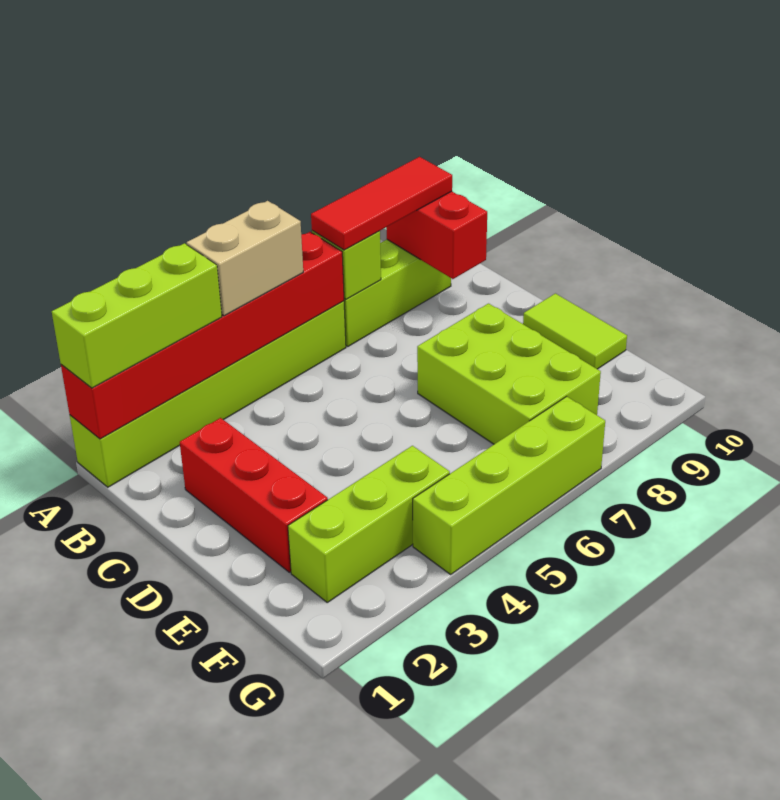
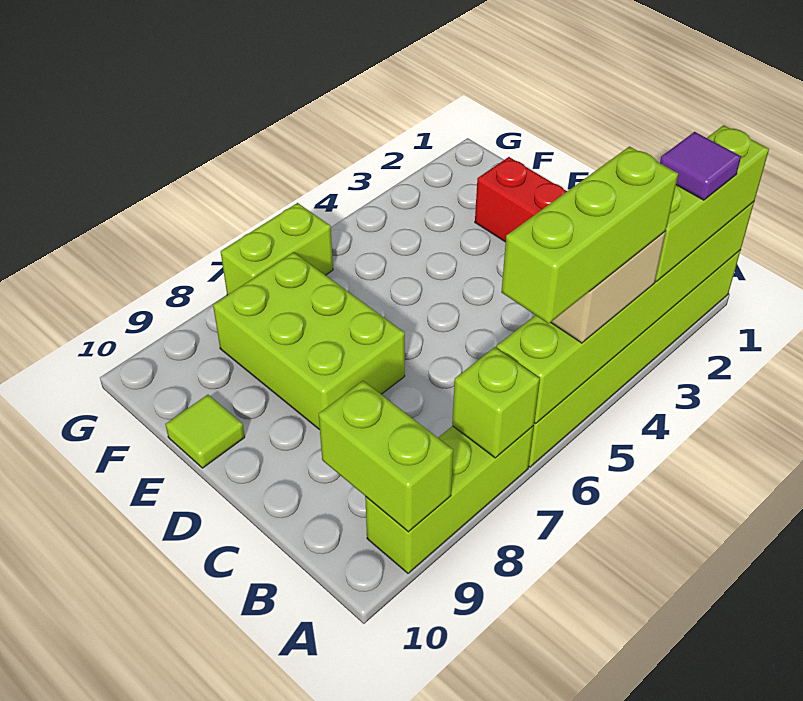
red 1x6 brick [61,232,344,439] -> lime 1x6 brick [497,202,754,424]
none -> purple 1x1 tile [660,132,741,200]
red 1x3 tile [311,157,452,250] -> none
red 1x2 brick [386,191,487,279] -> lime 1x2 brick [319,381,453,532]
lime 1x2 tile [523,294,627,369] -> lime 1x1 tile [165,395,245,468]
lime 1x3 brick [288,446,450,602] -> lime 1x3 brick moved to [501,147,678,324]
lime 1x4 brick [413,396,605,574] -> lime 1x2 brick [221,203,333,295]

